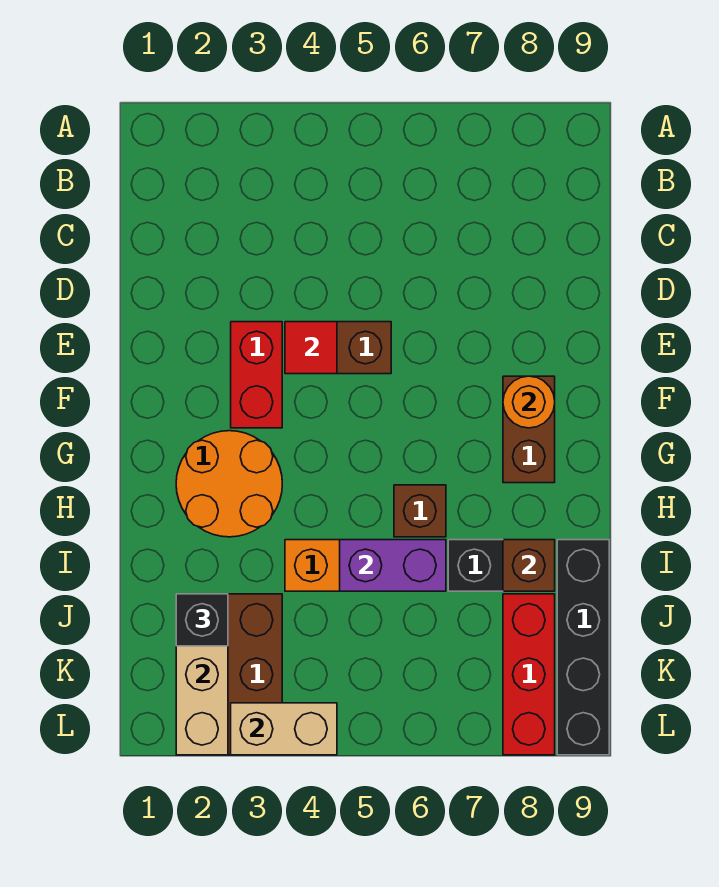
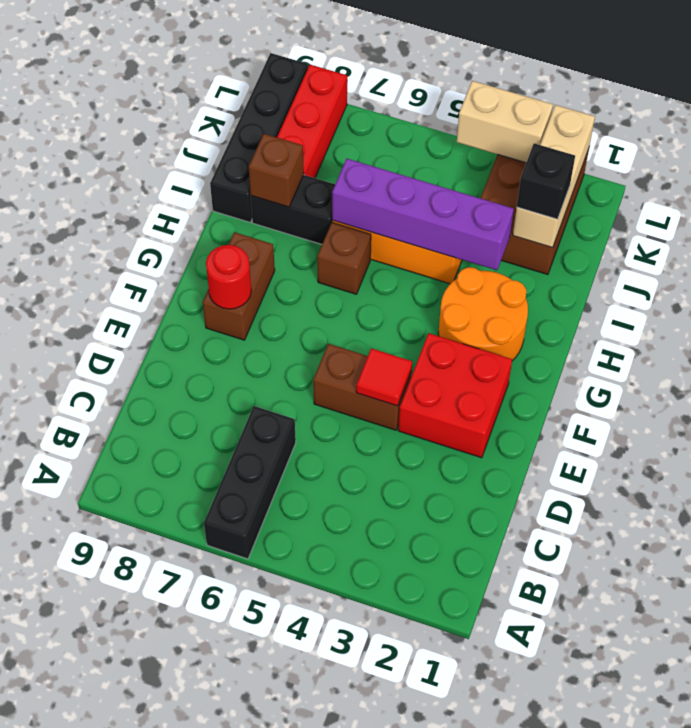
none -> black 1x3 brick [204,406,296,559]
red 1x2 brick [231,322,282,428] -> red 2x2 brick [398,333,512,458]
orange 1x1 round brick [503,376,555,428] -> red 1x1 round brick [206,244,251,309]
purple 1x2 brick [340,540,446,591] -> purple 1x4 brick [332,159,514,270]

